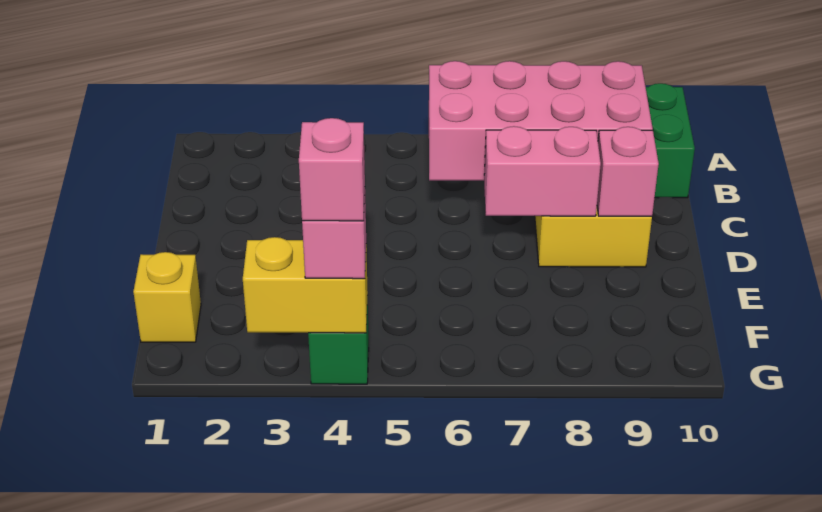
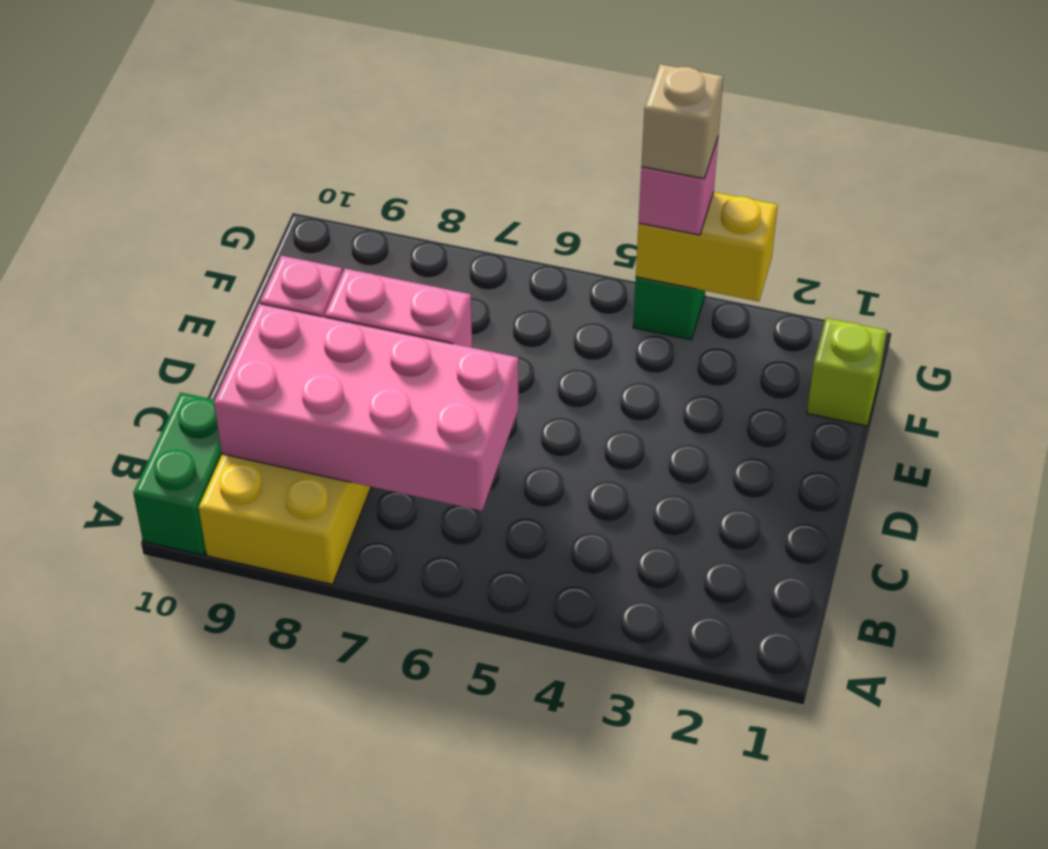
yellow 1x1 brick [133,252,201,342] -> lime 1x1 brick [807,318,887,426]
pink 1x1 brick [299,118,365,221] -> tan 1x1 brick [641,64,723,179]

